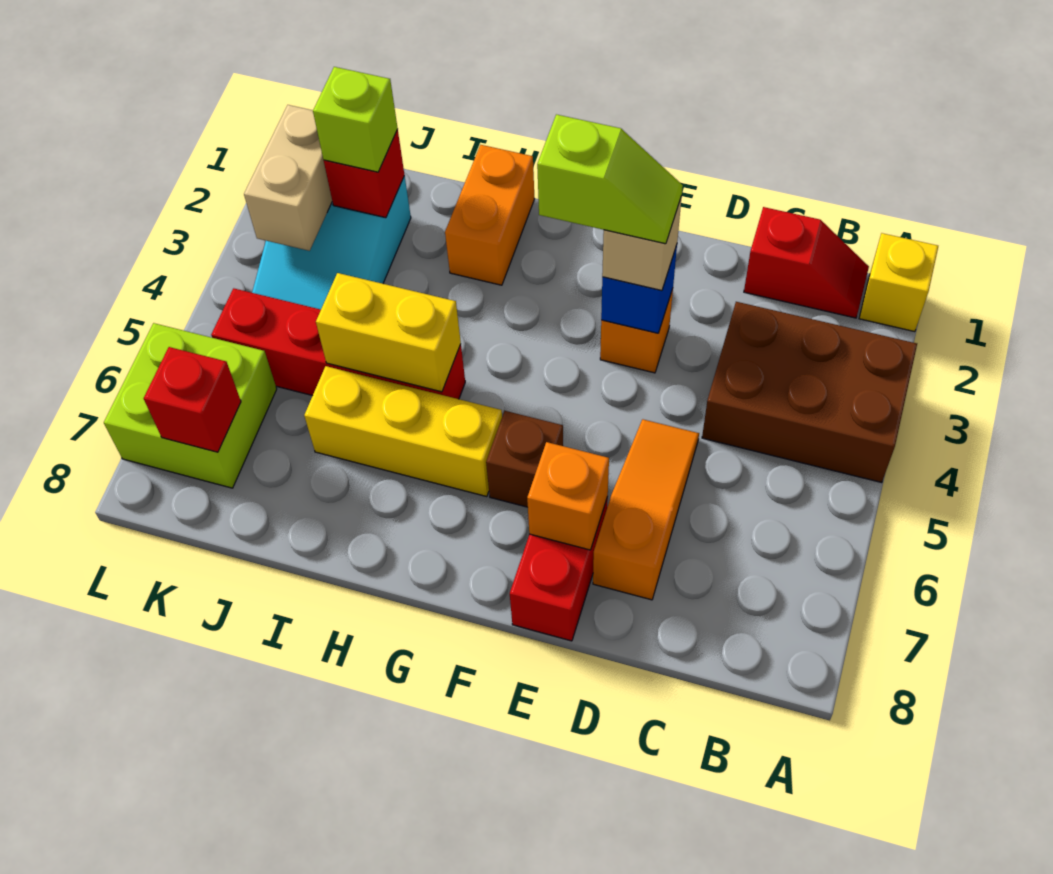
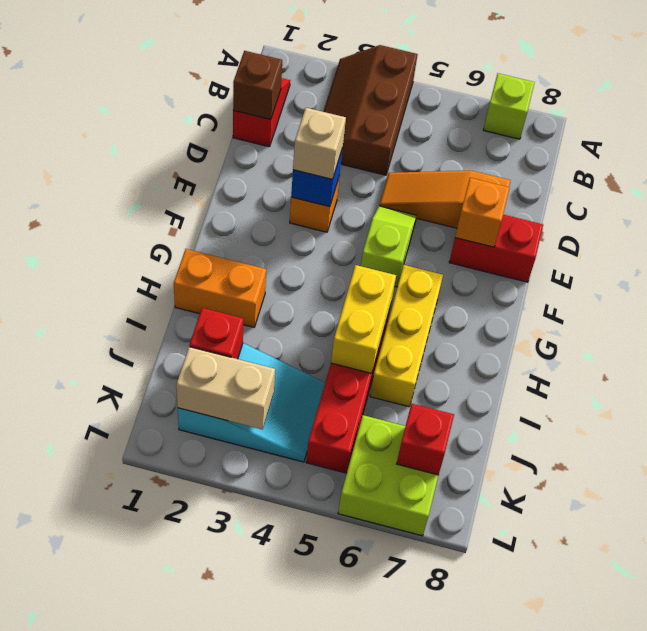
yellow 1x1 brick [859,233,938,332] -> none
brown 2x3 brick [702,302,917,483] -> brown 2x3 slope [323,45,418,175]
lime 1x2 slope [537,114,683,244] -> lime 1x2 slope moved to [361,206,417,287]
brown 1x1 brick [486,411,563,507] -> brown 1x1 brick moved to [233,51,282,120]
lime 1x1 brick [313,67,398,172] -> lime 1x1 brick moved to [484,73,535,139]

